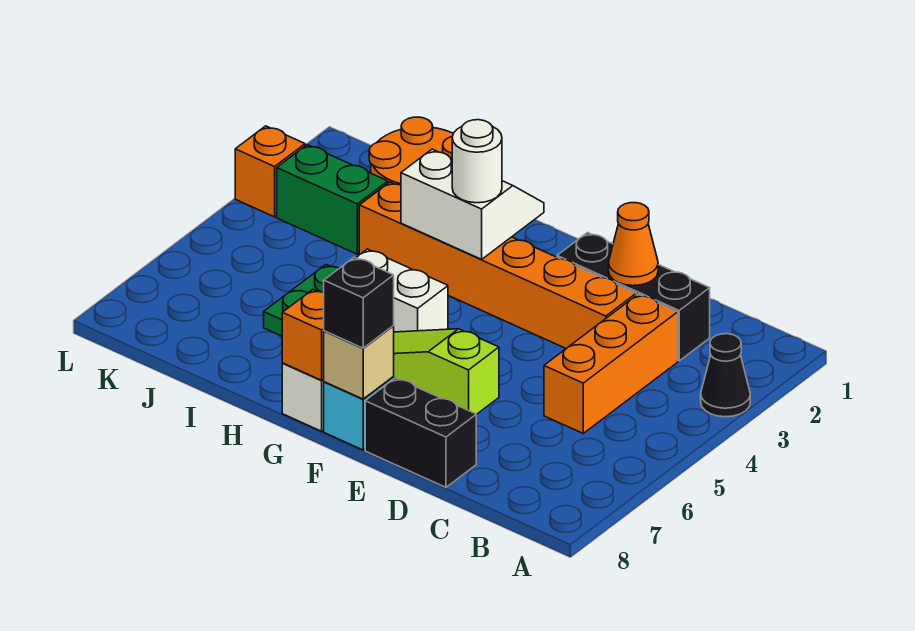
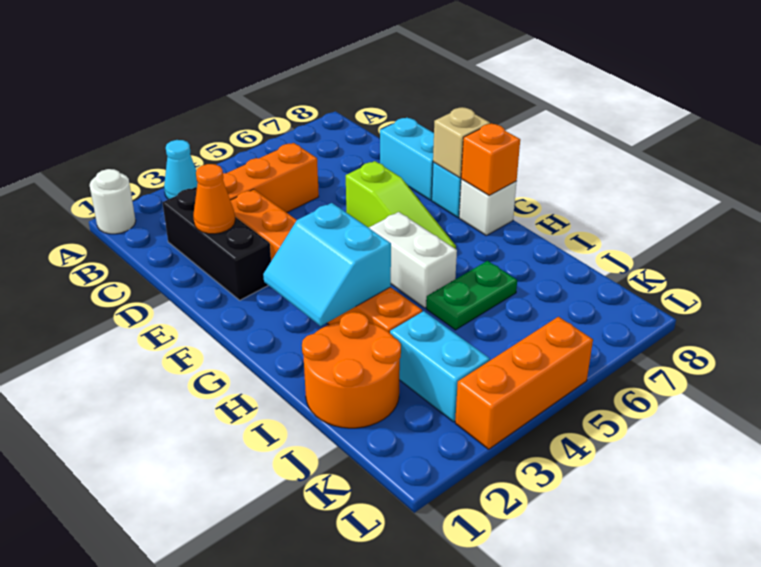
black 1x1 cone [701,334,750,417] -> cyan 1x1 cone [164,140,198,199]
black 1x2 brick [365,378,476,487] -> cyan 1x2 brick [380,118,434,200]
black 1x1 brick [324,257,394,348] -> none
white 2x2 slope [401,149,544,259] -> cyan 2x2 slope [263,203,391,326]
white 1x1 round brick [452,120,502,203] -> white 1x1 round brick moved to [90,169,136,234]
green 1x2 brick [277,145,388,254] -> cyan 1x2 brick [390,311,490,422]
orange 1x1 brick [235,126,305,217] -> orange 1x3 brick [455,317,593,449]

